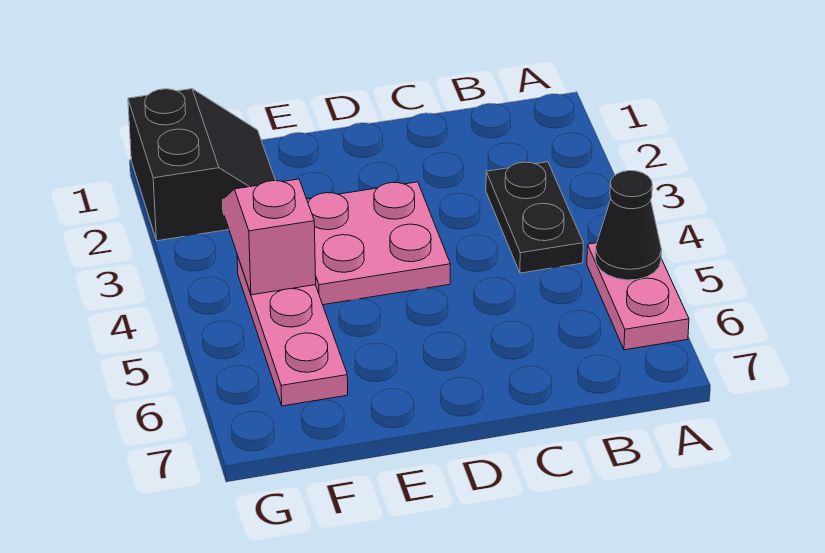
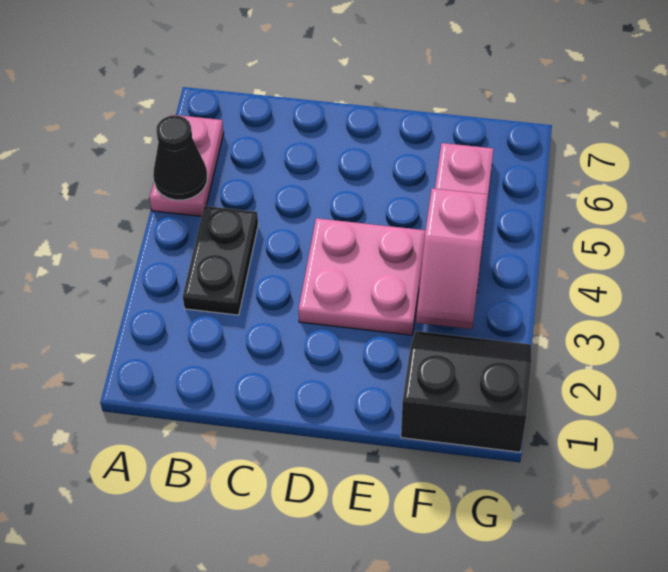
black 2x2 slope [128,89,276,241] -> black 2x2 slope turned to [401,331,532,452]

